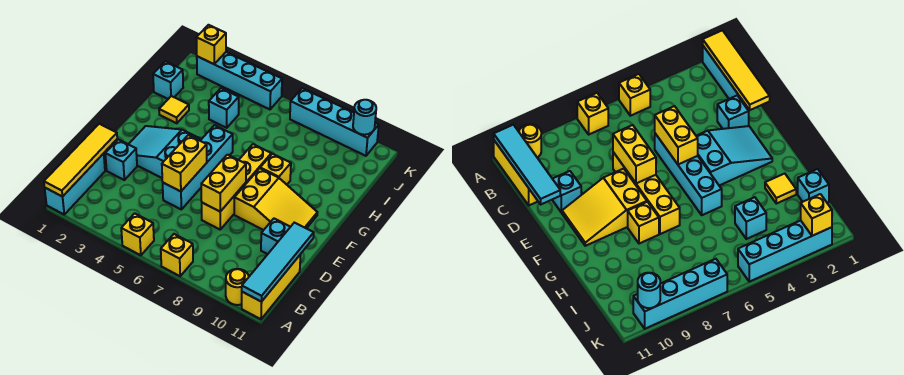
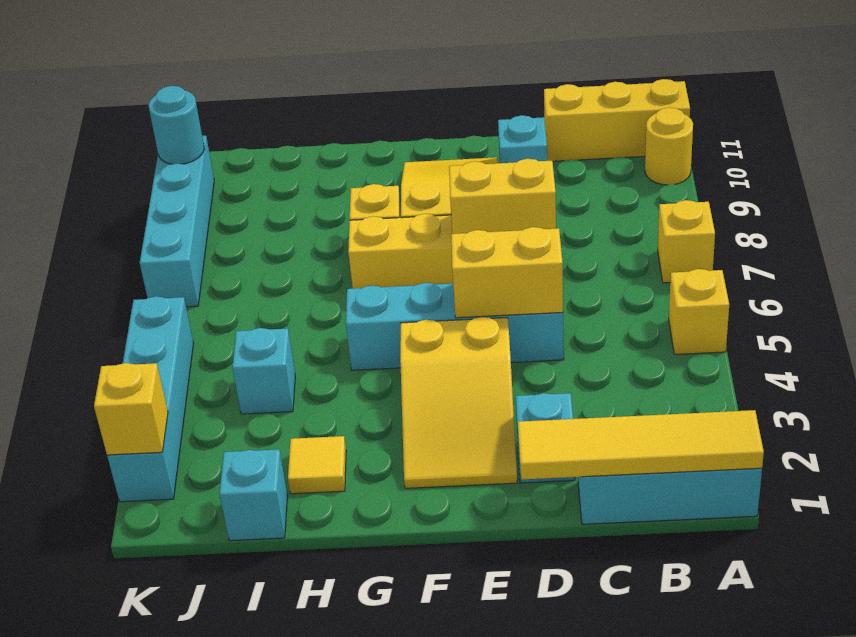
cyan 1x4 tile [242,223,314,302] -> none
cyan 2x3 slope [129,126,201,178] -> yellow 2x3 slope [400,317,517,488]

